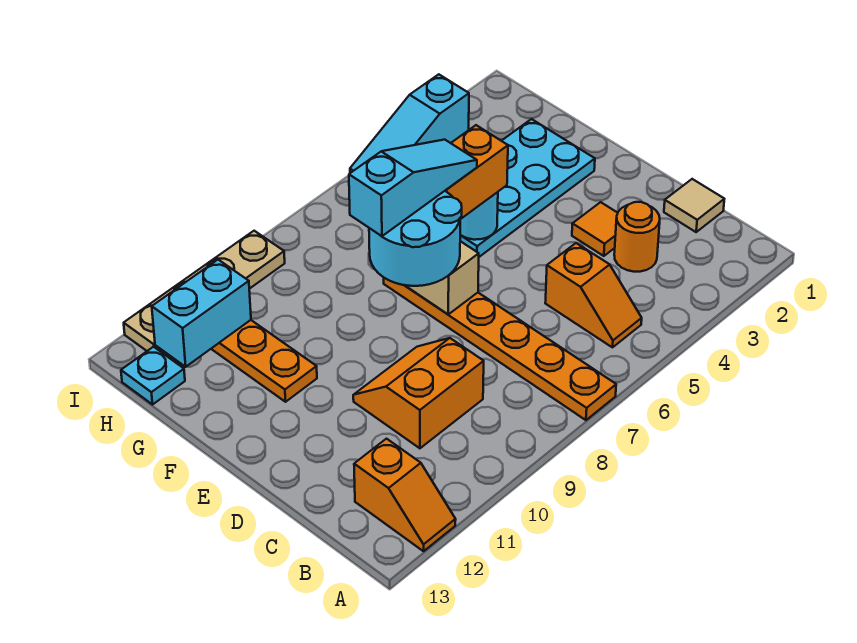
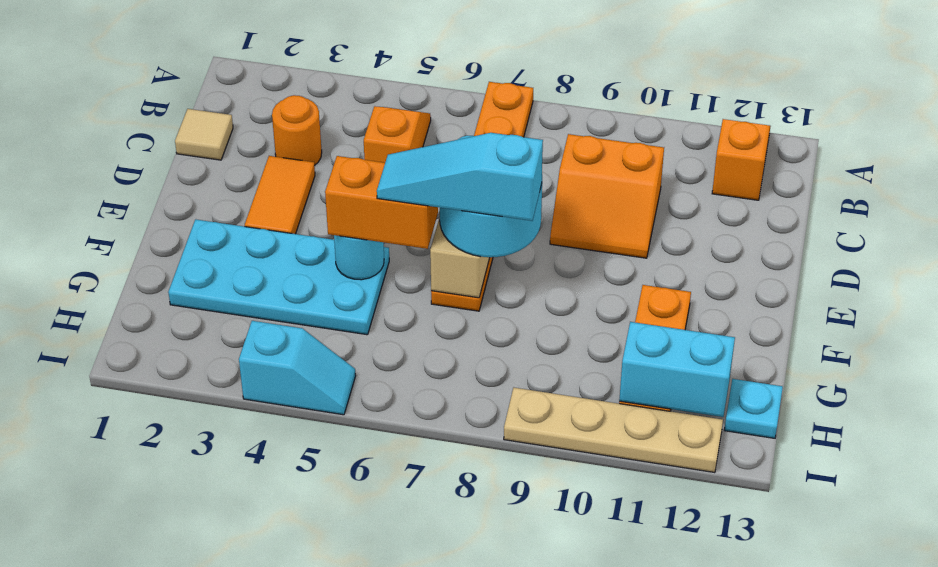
orange 1x1 tile [572,202,618,256] -> orange 1x2 tile [245,156,315,234]
cyan 1x3 slope [350,74,469,173] -> cyan 1x2 slope [239,321,356,415]

